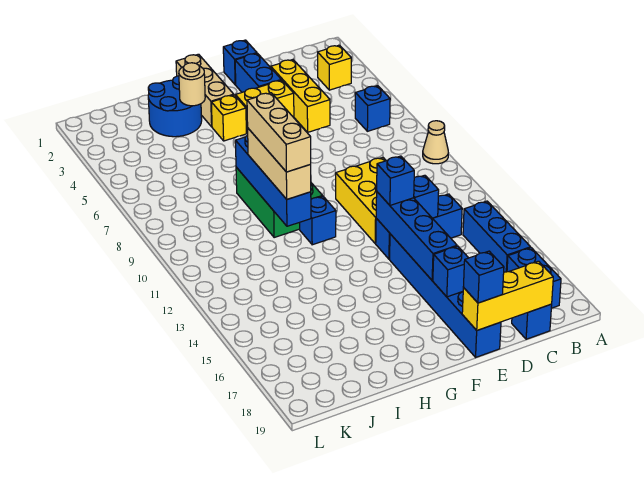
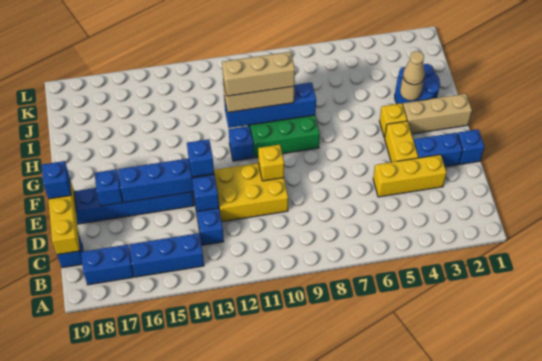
tan 1x1 cone [423,121,448,164] -> tan 1x1 cone moved to [403,51,425,85]
yellow 1x1 brick [318,45,351,90] -> yellow 1x1 brick moved to [258,145,284,181]
blue 1x1 brick [355,86,390,131] -> none

